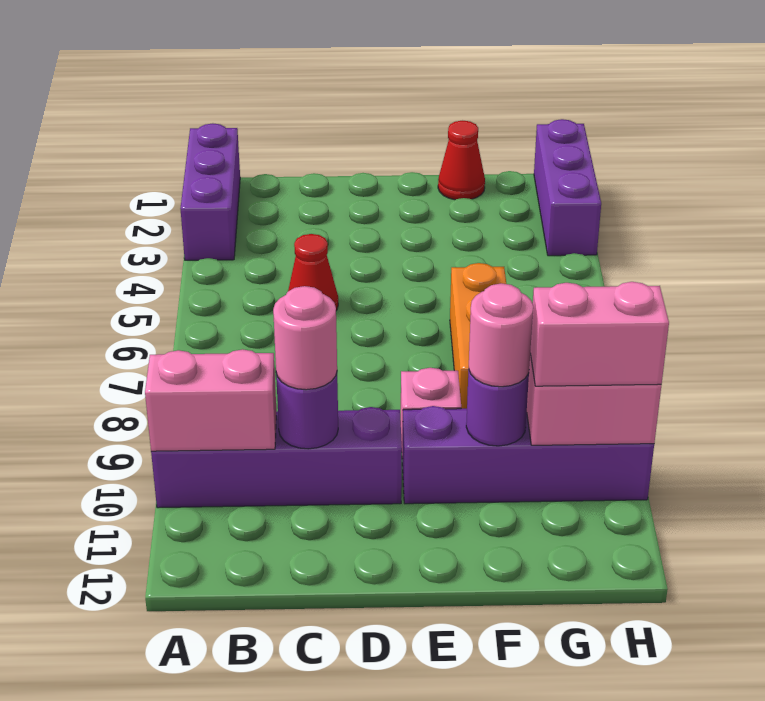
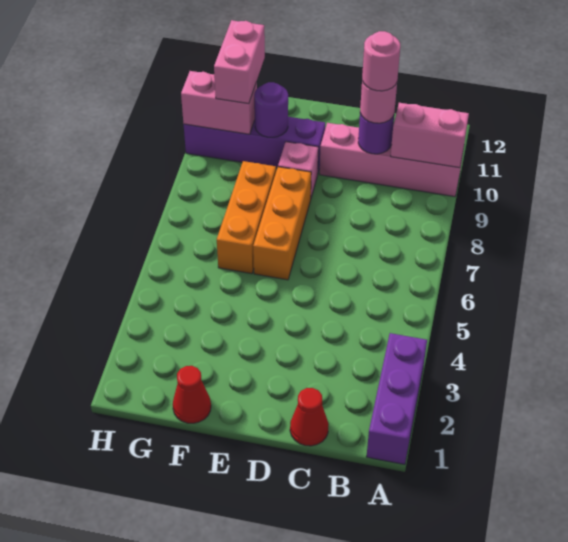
purple 1x4 brick [151,407,402,508] -> pink 1x4 brick [320,123,463,197]
red 1x1 cone [288,234,338,311] -> red 1x1 cone moved to [290,388,329,446]
none -> orange 1x3 brick [253,167,311,280]
pink 1x1 round brick [469,283,533,387] -> pink 1x1 round brick moved to [362,31,400,91]
pink 1x2 brick [530,282,669,386] -> pink 1x2 brick turned to [214,20,265,104]
purple 1x3 brick [534,119,601,256] -> none

